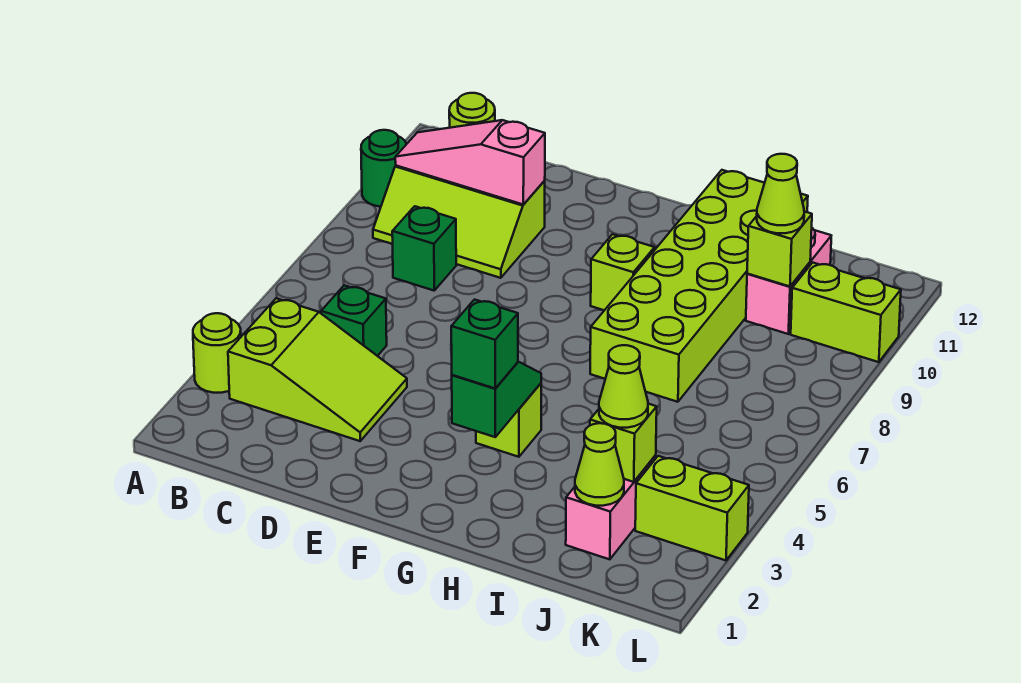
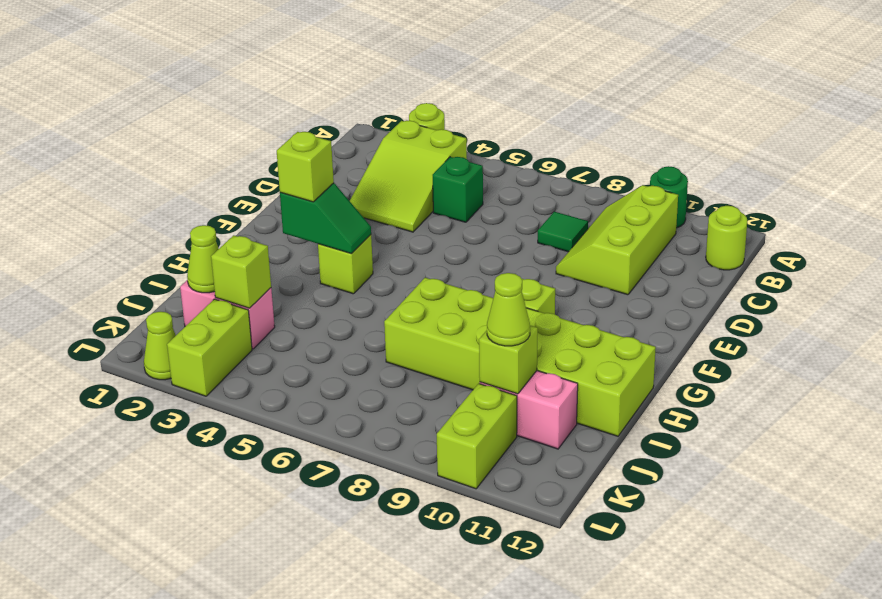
pink 1x3 slope [395,120,545,205] -> none
green 1x1 brick [392,206,456,291] -> green 1x1 tile [538,212,588,252]
green 1x1 brick [451,300,518,388] -> lime 1x1 brick [277,132,334,202]
lime 1x1 cone [599,345,648,428] -> lime 1x1 cone moved to [144,312,176,380]

